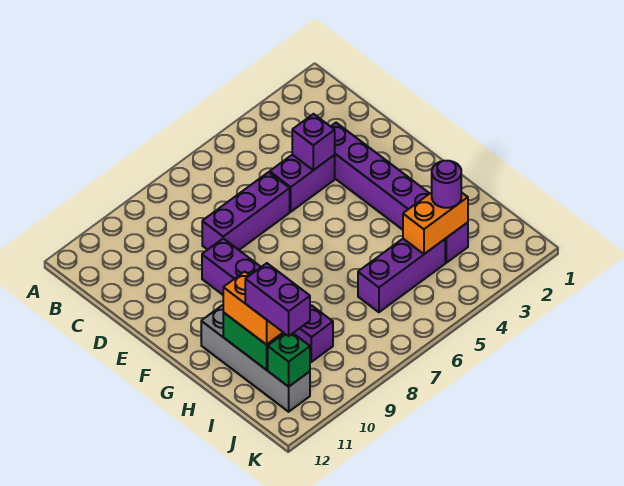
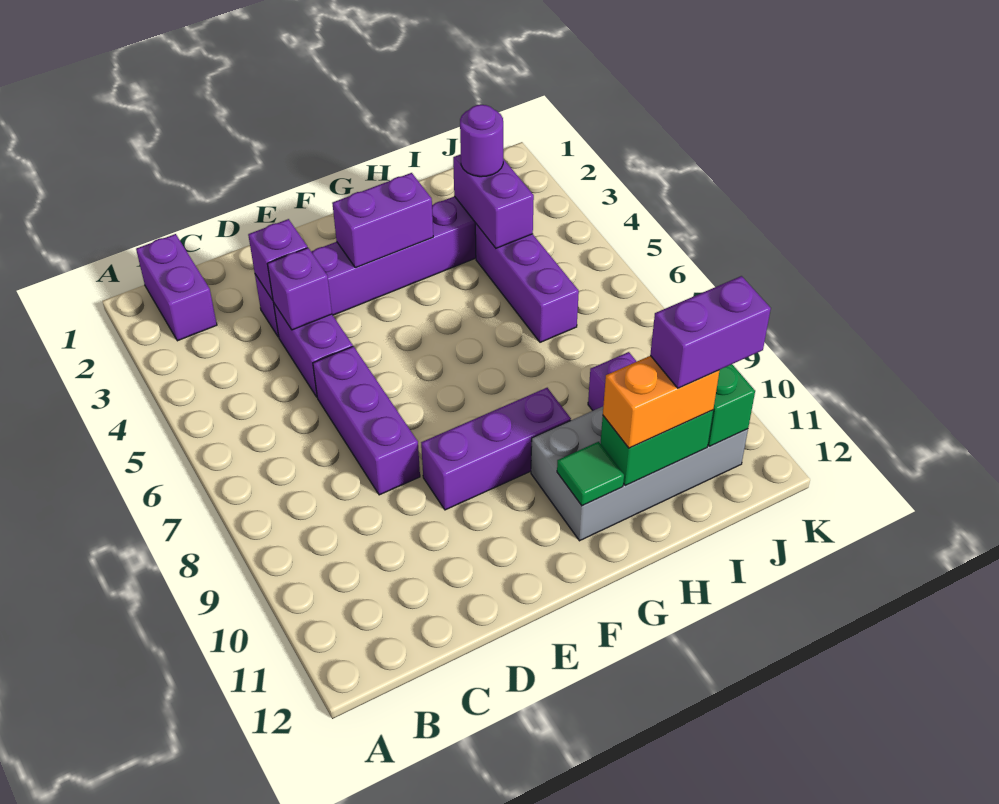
none -> purple 1x2 brick [136,234,217,341]
none -> purple 1x1 brick [248,219,307,300]
none -> purple 1x2 brick [332,173,433,268]
grey 1x4 brick [201,305,310,412] -> grey 2x4 brick [531,407,748,541]
none -> green 1x1 tile [557,442,624,506]
orange 1x2 brick [403,192,468,254] -> purple 1x2 brick [453,154,534,248]

